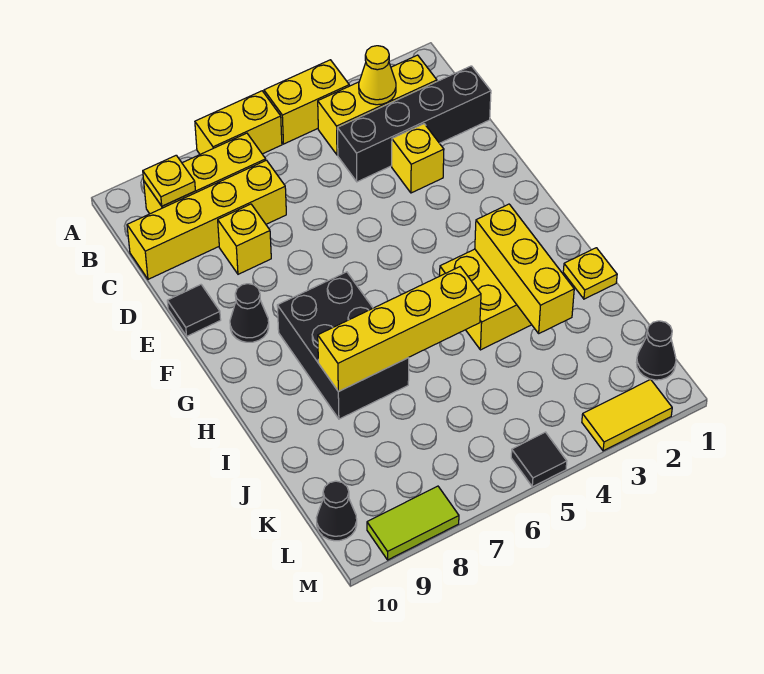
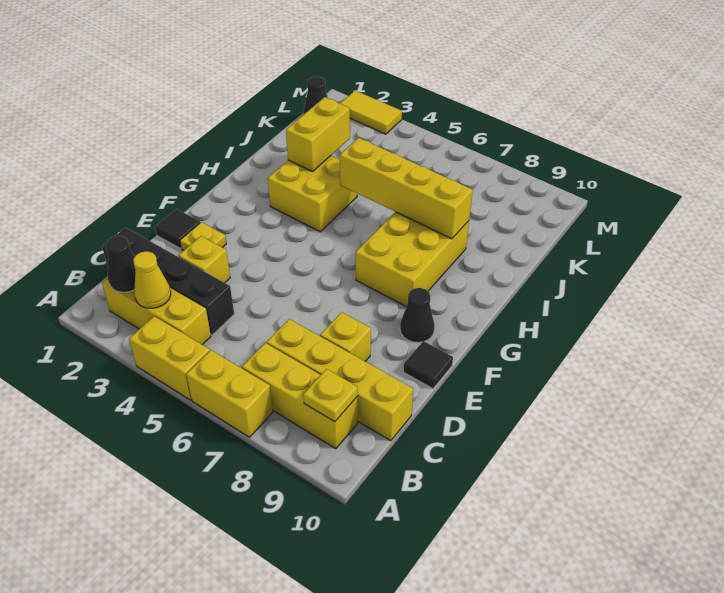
black 2x3 brick [277,272,409,419] -> yellow 2x3 brick [356,212,469,306]
yellow 1x3 brick [475,204,574,333] -> yellow 1x2 brick [286,97,350,172]
yellow 1x1 plate [563,248,617,299] -> yellow 1x1 plate moved to [180,222,226,250]
black 1x1 cone [316,481,357,541] -> black 1x1 cone moved to [106,236,136,292]
black 1x1 tile [511,432,567,487] -> black 1x1 tile moved to [155,209,200,248]
lime 1x2 tile [367,486,459,560] -> none

